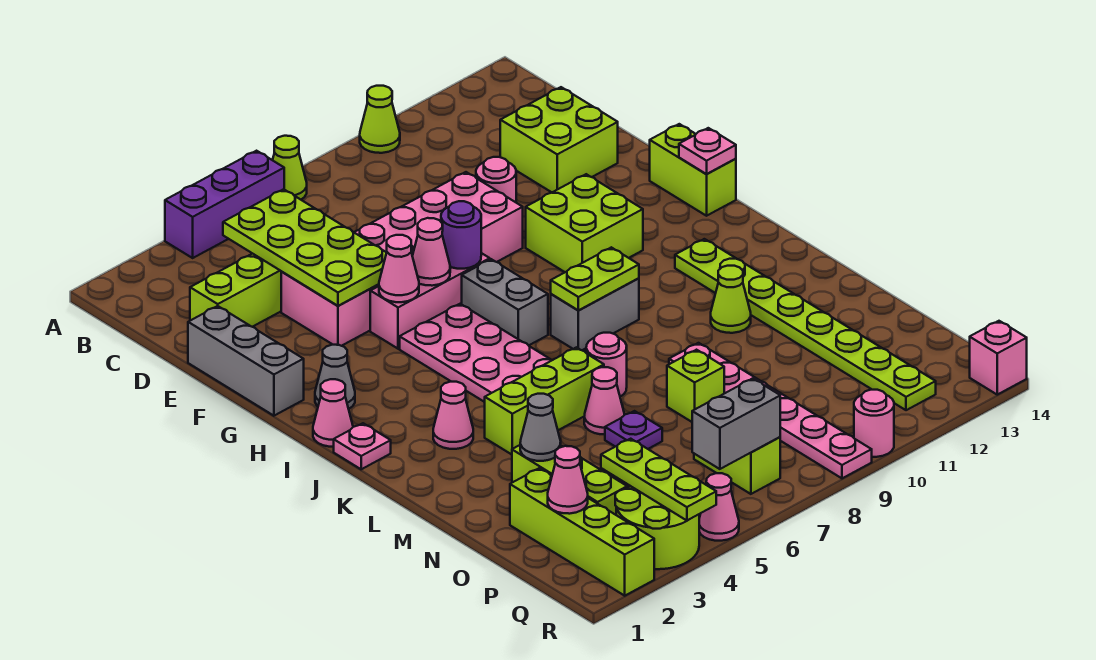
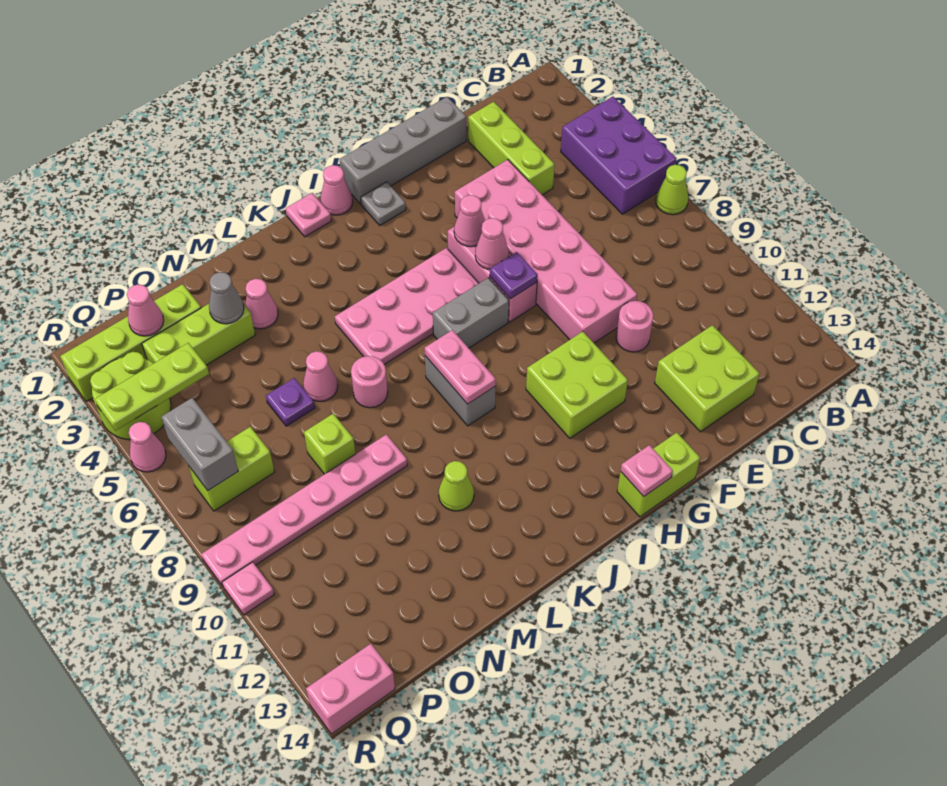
purple 1x3 brick [165,151,284,258] -> purple 2x3 brick [561,96,676,214]
lime 1x1 cone [360,86,400,153] -> none
lime 2x4 plate [223,189,387,306] -> none
grey 1x3 brick [188,306,304,416] -> grey 1x4 brick [339,97,466,204]
purple 1x1 round brick [441,201,481,269] -> purple 1x1 plate [490,252,538,299]
grey 1x1 cone [315,345,355,409] -> grey 1x1 plate [361,182,406,225]
lime 1x2 plate [551,247,639,310] -> pink 1x2 plate [424,330,496,404]
lime 1x8 plate [675,239,936,410] -> none
pink 1x1 cone [433,382,473,449] -> pink 1x1 cone moved to [245,279,278,329]
lime 1x3 brick [485,347,604,455] -> none
pink 1x1 round brick [854,390,894,457] -> pink 1x1 plate [222,562,274,615]
pink 1x1 brick [970,321,1027,395] -> pink 1x2 brick [306,644,395,734]

